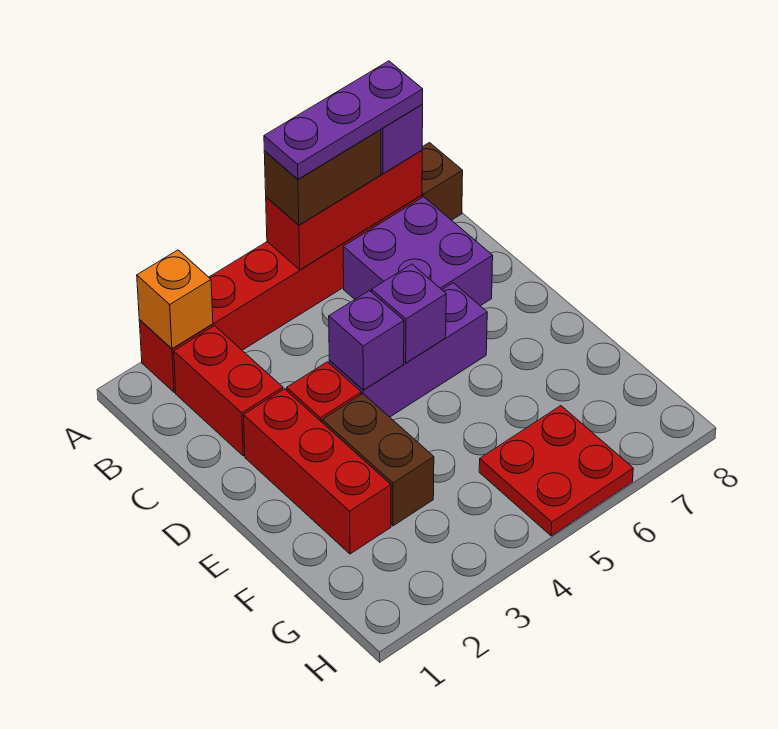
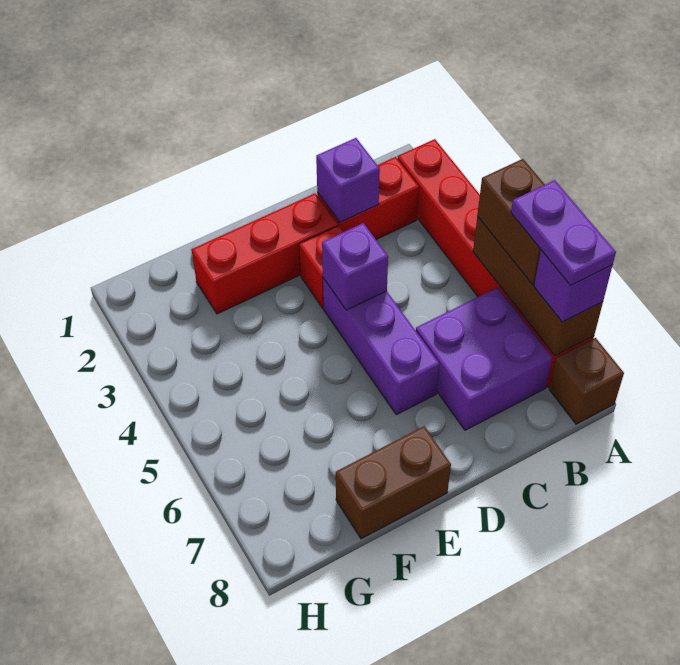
orange 1x1 brick [137,250,213,349] -> none
red 1x3 brick [266,150,422,270] -> brown 1x3 brick [473,216,603,356]
purple 1x3 plate [264,61,423,179] -> purple 1x2 plate [511,180,616,285]
purple 1x1 brick [372,264,446,363] -> purple 1x1 brick moved to [316,138,380,222]
brown 1x2 brick [322,394,434,526] -> brown 1x2 brick moved to [336,426,451,539]
red 2x2 plate [479,406,633,536] -> none

